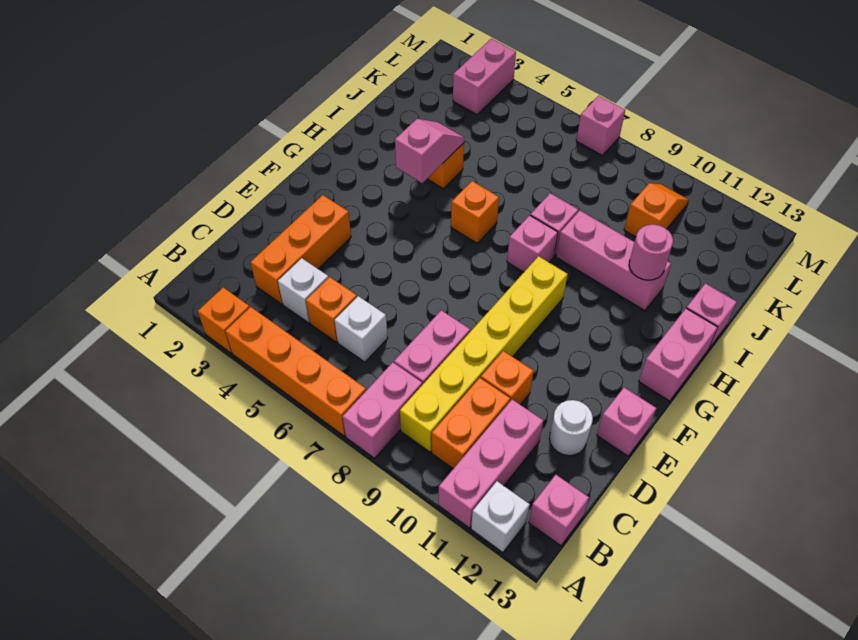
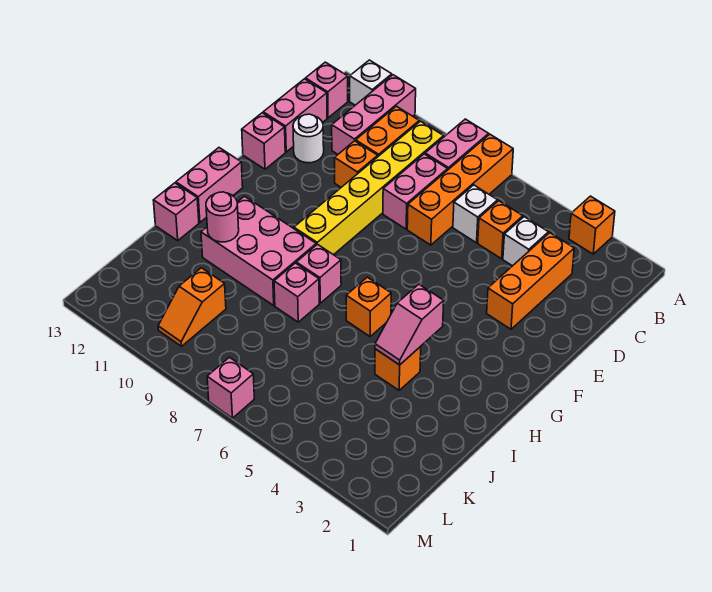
orange 1x4 brick [225,307,366,436] -> orange 1x4 brick turned to [407,134,513,245]
pink 1x3 brick [556,211,671,311] -> pink 2x3 brick [201,196,316,305]
pink 1x2 brick [453,39,516,115] -> pink 1x2 brick moved to [263,79,327,152]

